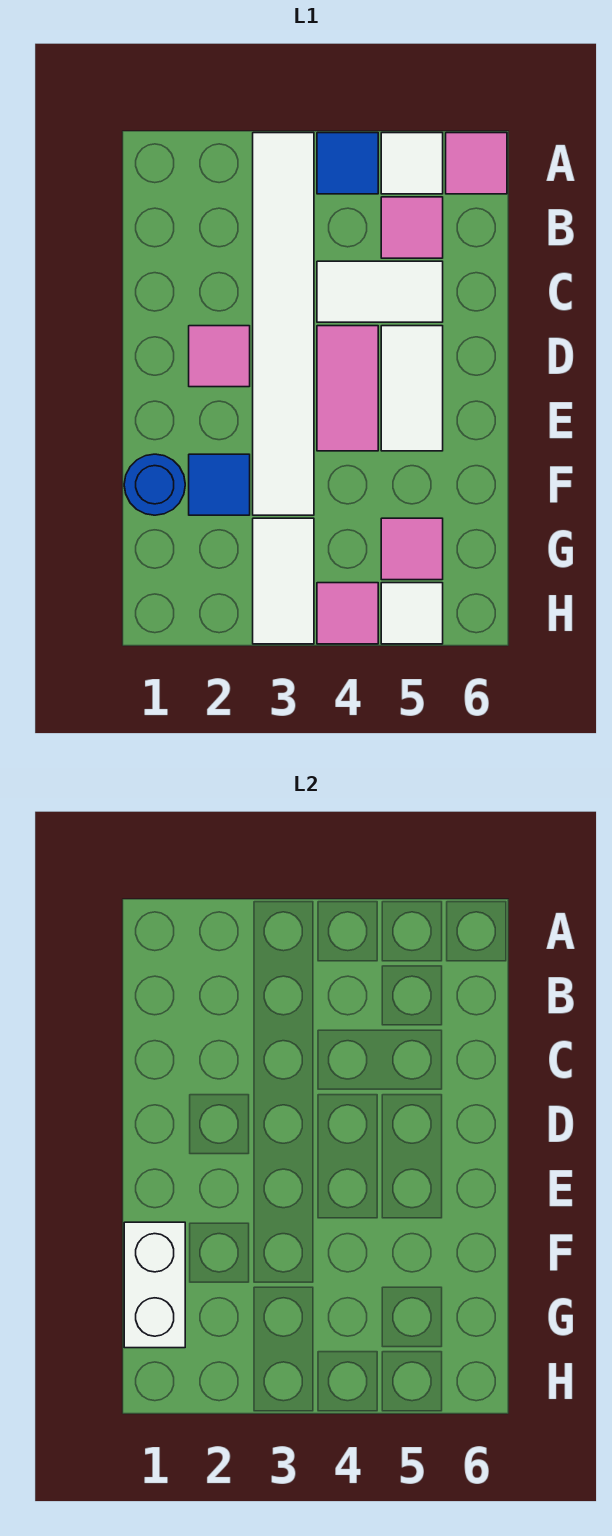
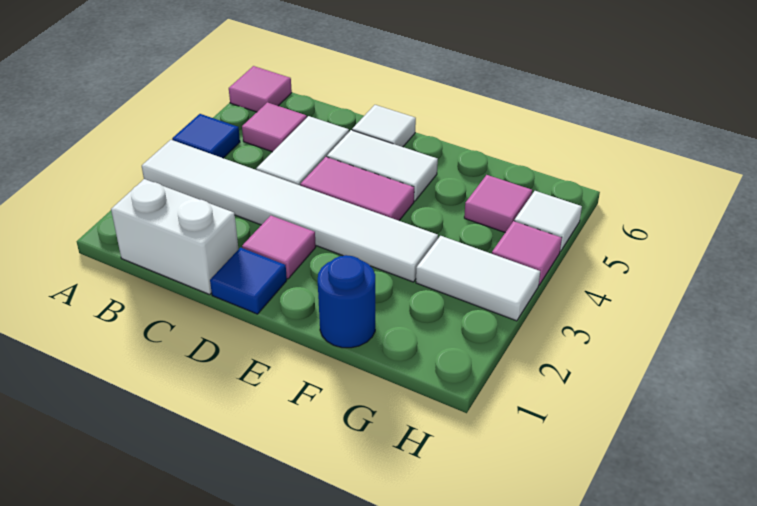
white 1x1 tile [381,133,443,194] -> white 1x1 tile moved to [352,105,416,147]
white 1x2 brick [124,1222,185,1348] -> white 1x2 brick moved to [111,179,238,295]
blue 1x1 tile [189,454,250,515] -> blue 1x1 tile moved to [210,248,287,314]

